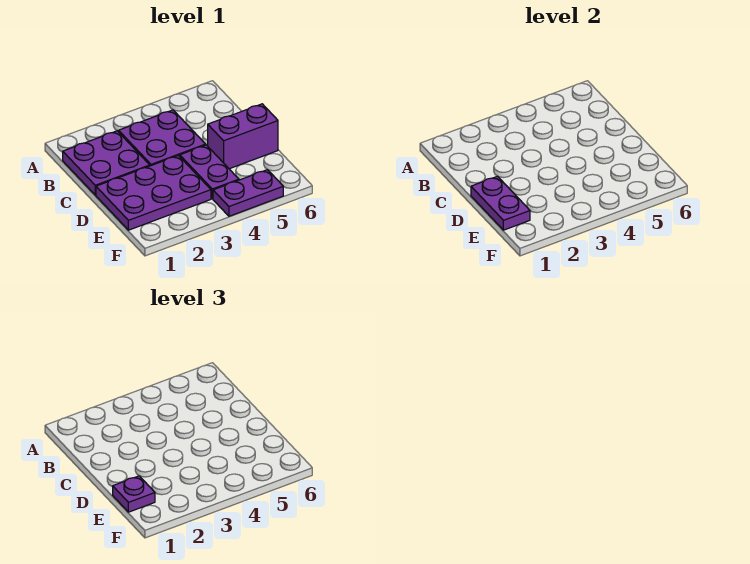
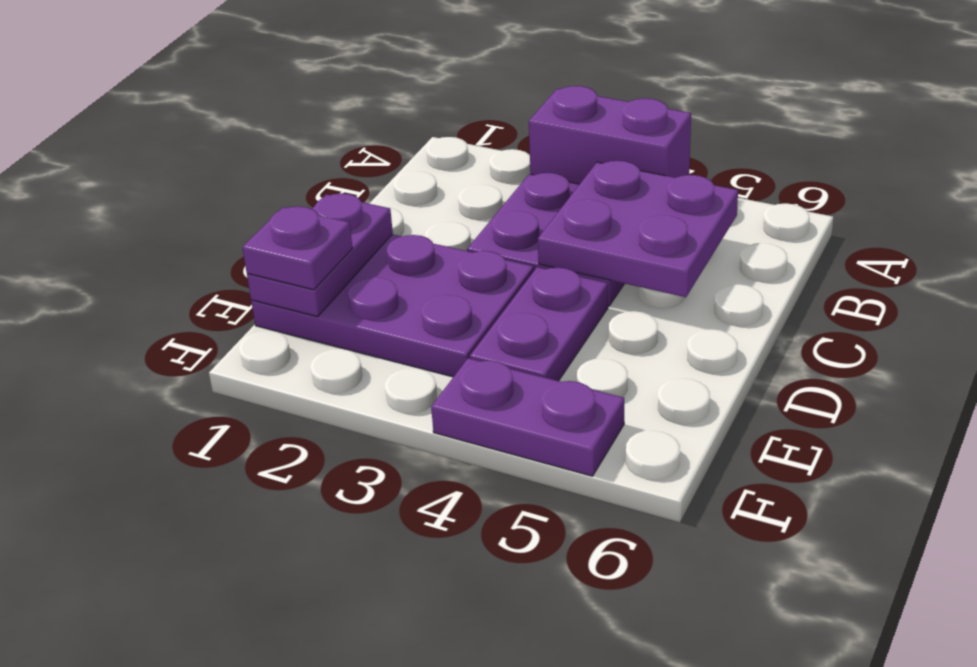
purple 2x2 plate [63,131,150,195] -> purple 2x2 plate moved to [538,161,738,297]
purple 1x2 brick [208,104,278,169] -> purple 1x2 brick moved to [529,86,691,184]

